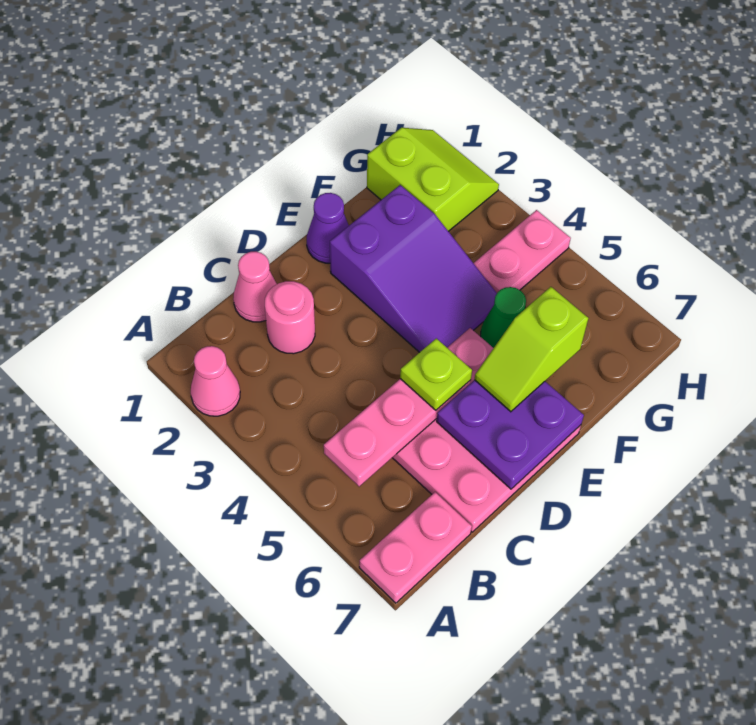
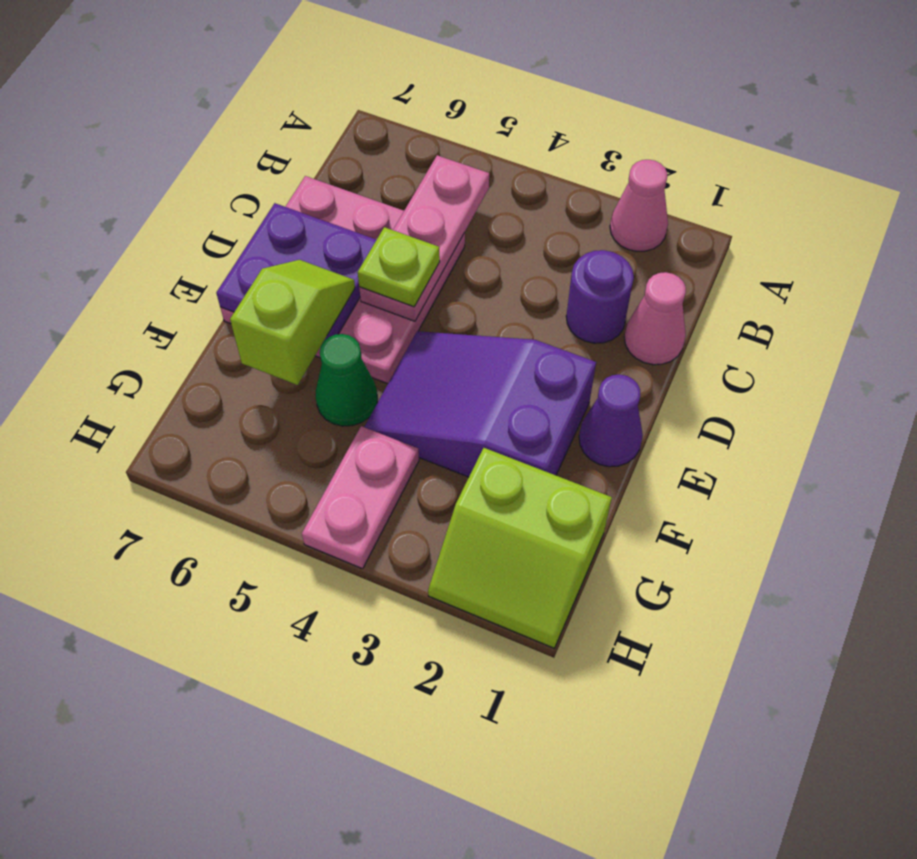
pink 1x2 plate [359,492,472,603] -> none
pink 1x1 round brick [265,281,315,354] -> purple 1x1 round brick [566,250,634,343]

